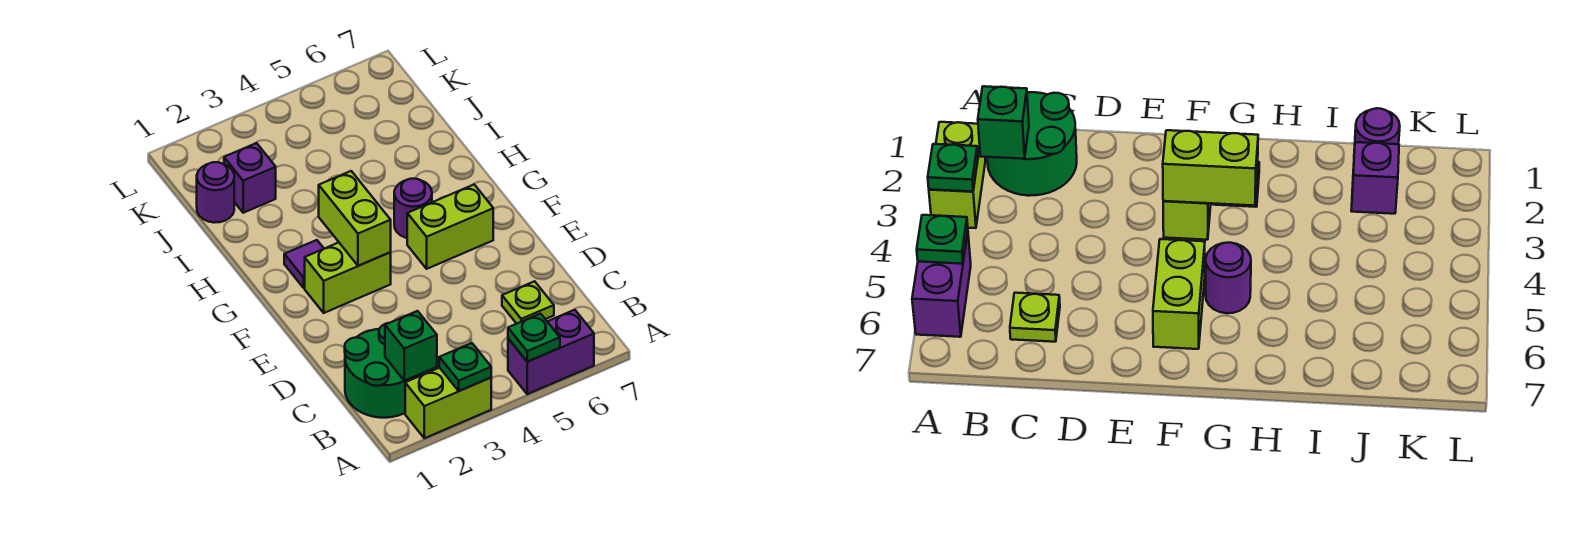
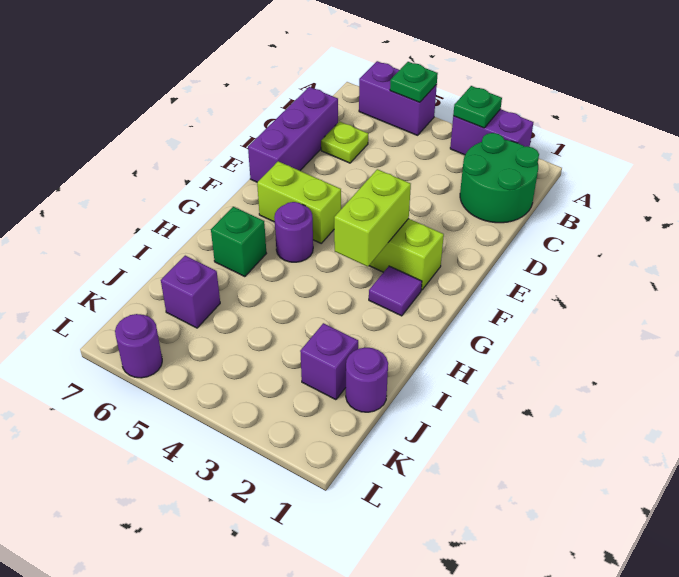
lime 1x2 brick [405,368,491,438] -> purple 1x2 brick [450,109,533,155]
green 1x1 brick [385,311,437,381] -> green 1x1 brick moved to [211,207,266,277]
none -> purple 1x3 brick [248,87,338,182]
none -> purple 1x1 brick [161,256,220,328]
none -> purple 1x1 round brick [115,314,162,378]

